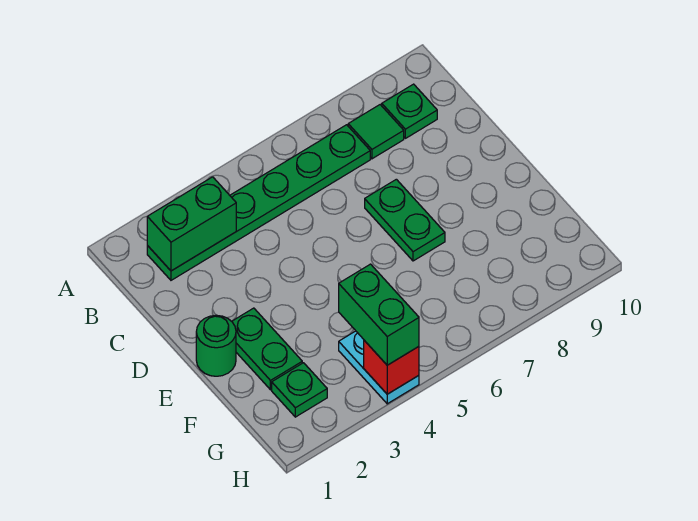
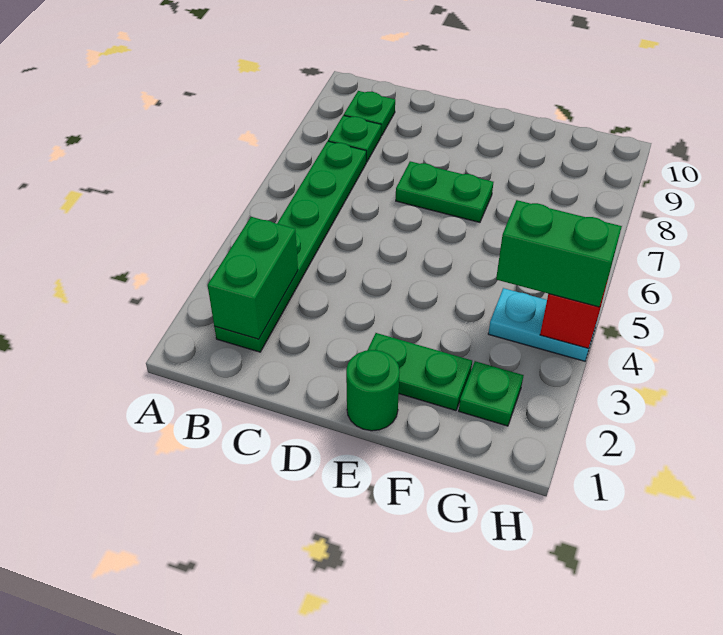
green 1x1 tile [348,105,404,159] -> green 1x1 plate [328,115,381,162]

